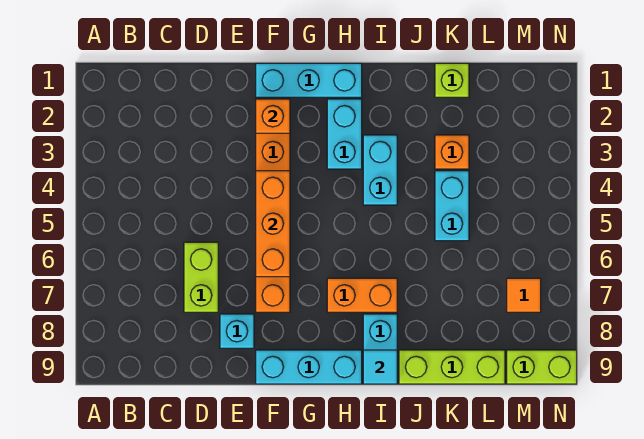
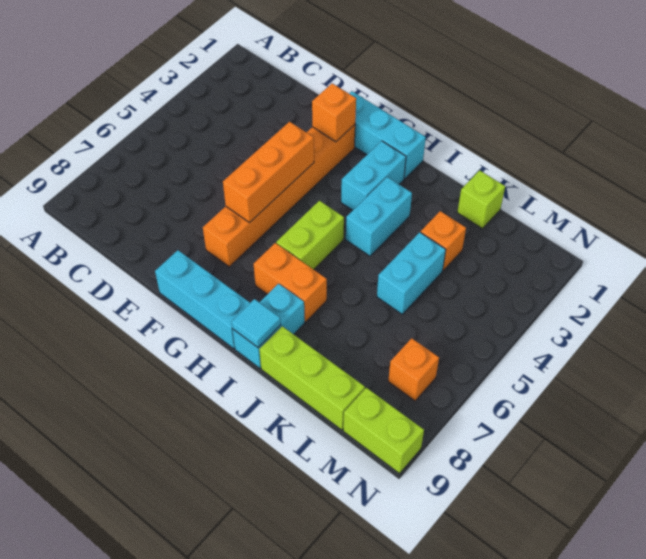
lime 1x2 brick [184,242,218,312] -> lime 1x2 brick moved to [276,201,344,270]
cyan 1x1 brick [220,314,254,348] -> none
orange 1x1 tile [507,278,541,312] -> orange 1x1 brick [388,338,439,401]

